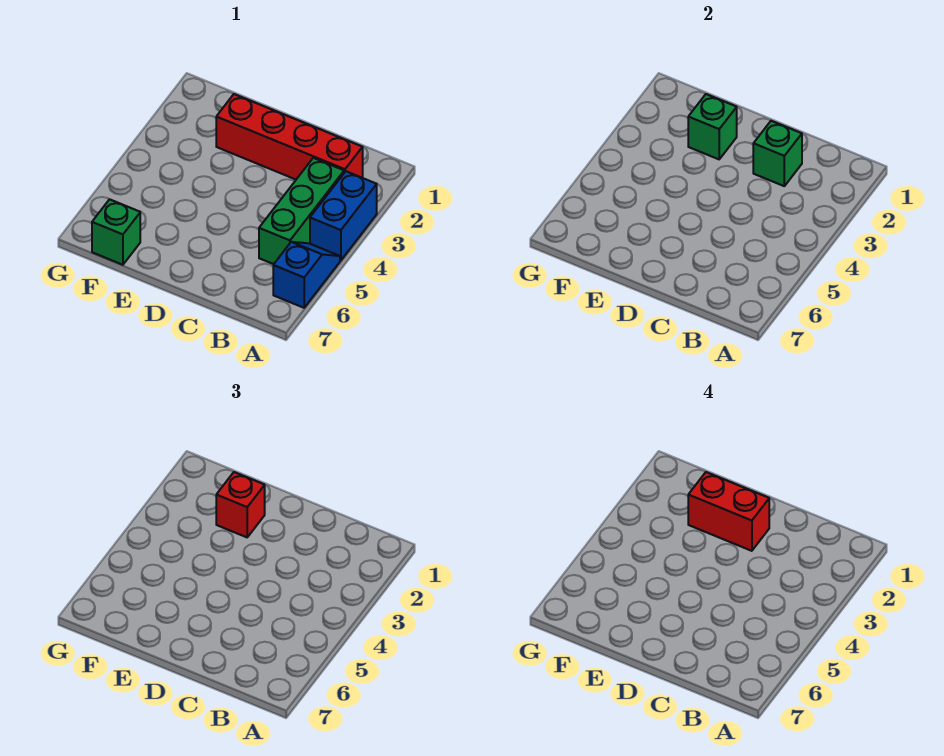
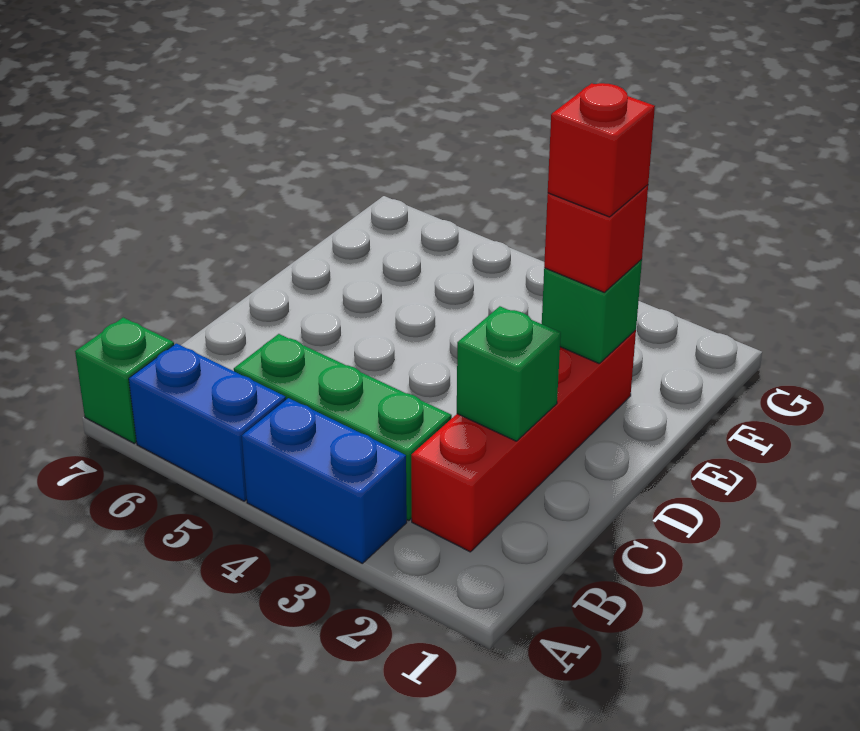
blue 1x2 slope [273,242,340,308] -> blue 1x2 brick [129,343,286,501]
red 1x2 brick [688,472,769,551] -> red 1x1 brick [548,83,655,217]
green 1x1 brick [92,199,140,265] -> green 1x1 brick moved to [75,318,174,443]

